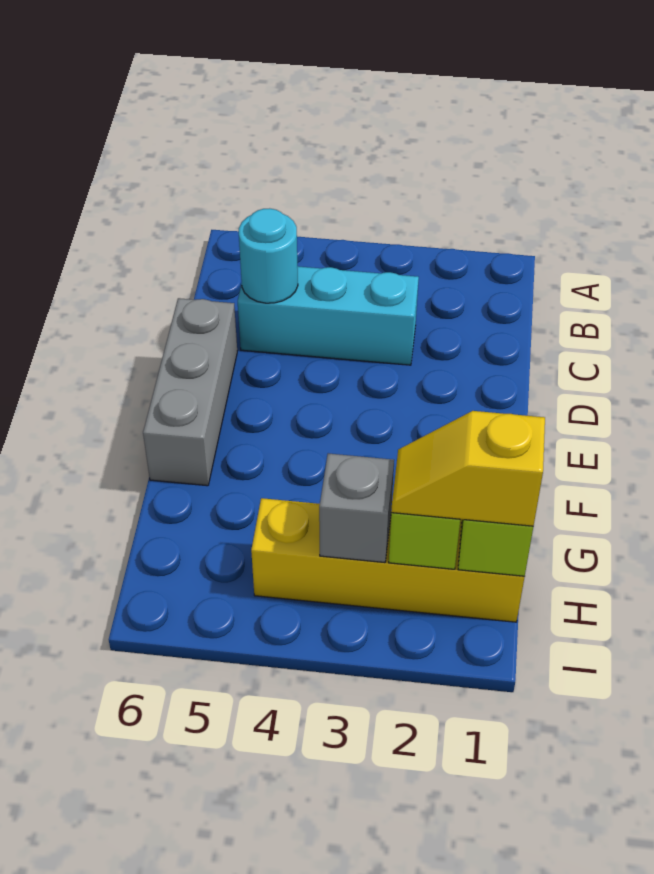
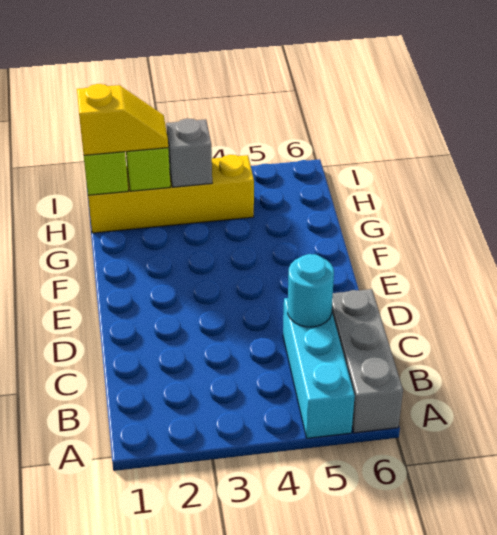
cyan 1x3 brick [238,266,419,365] -> cyan 1x3 brick turned to [283,298,355,438]
grey 1x3 brick [143,298,237,486] -> grey 1x3 brick moved to [332,289,403,433]

